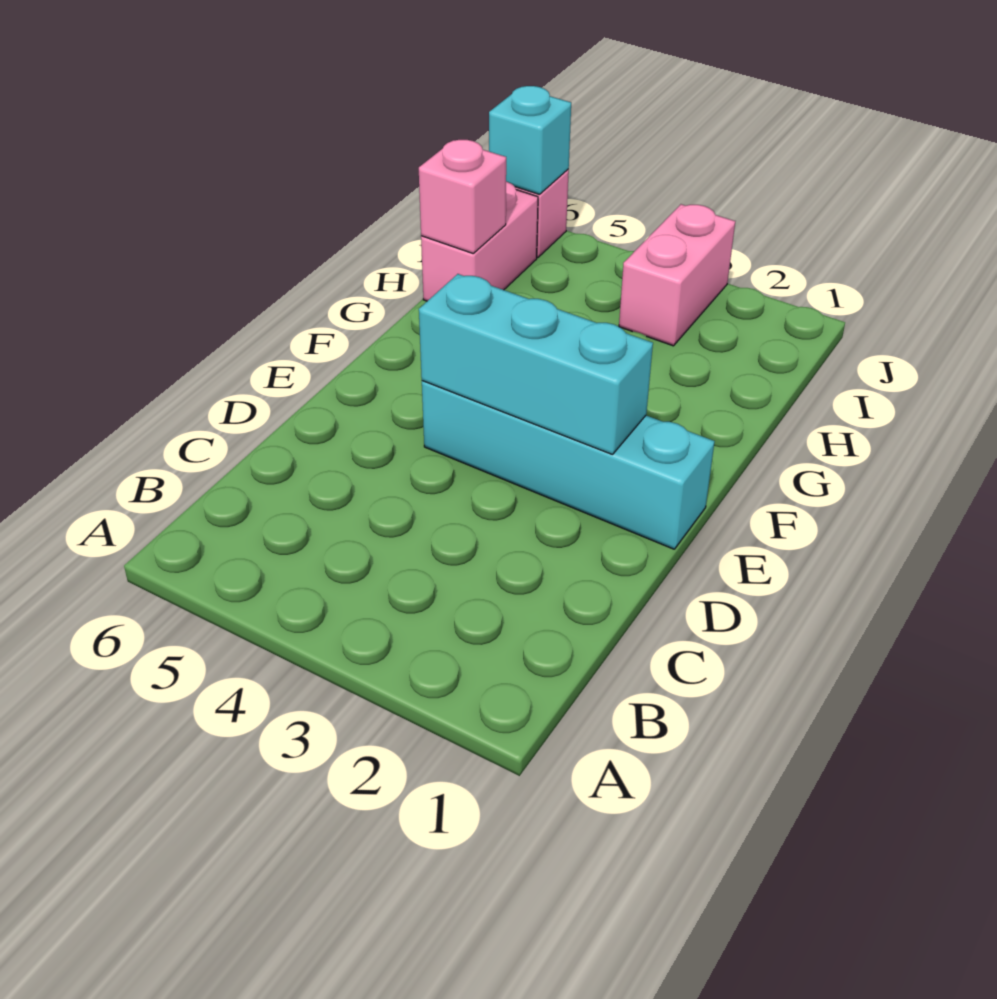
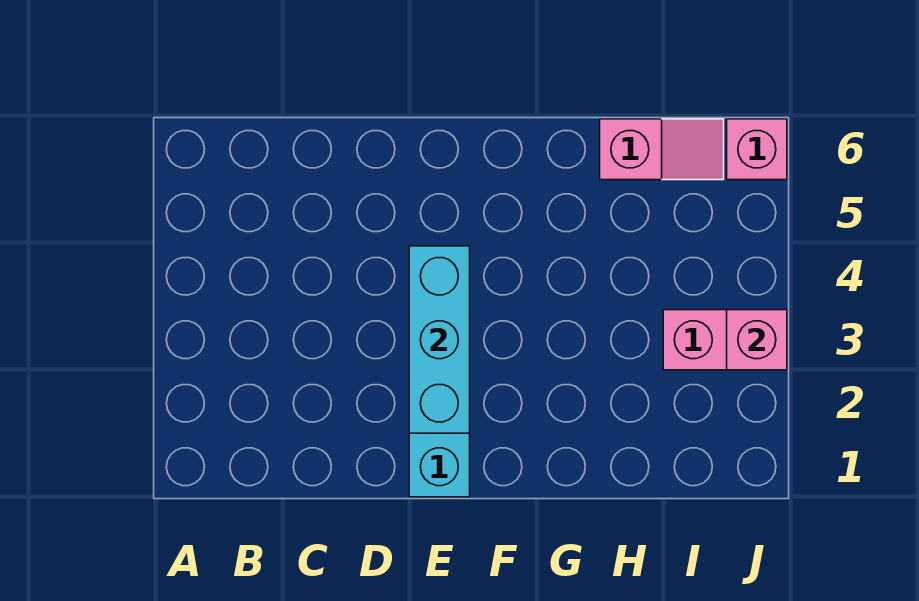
pink 1x2 brick [421,182,538,301] -> pink 1x2 slope [600,119,724,180]
pink 1x1 brick [419,140,506,253] -> pink 1x1 brick moved to [727,310,787,370]
cyan 1x1 brick [489,86,571,195] -> none

